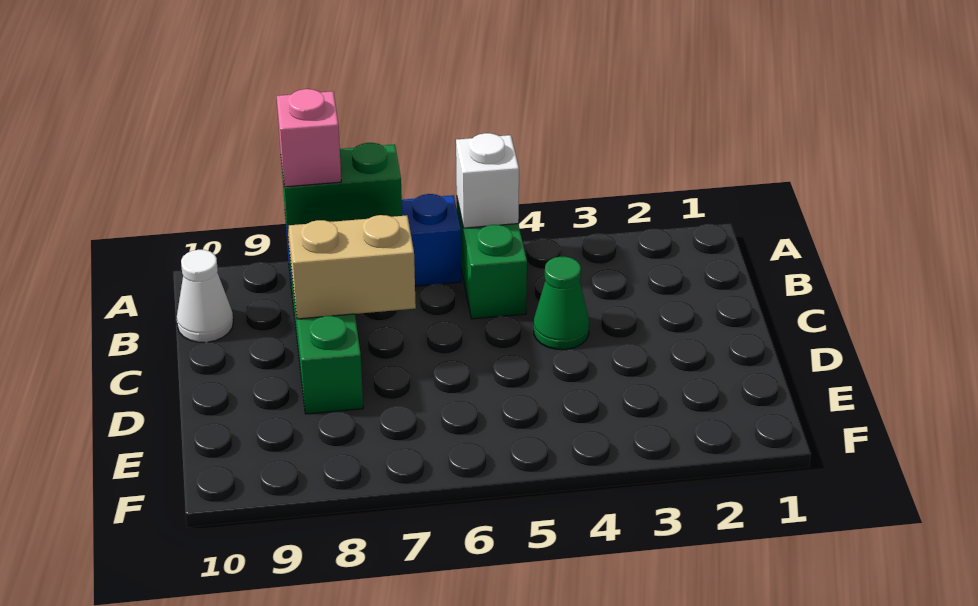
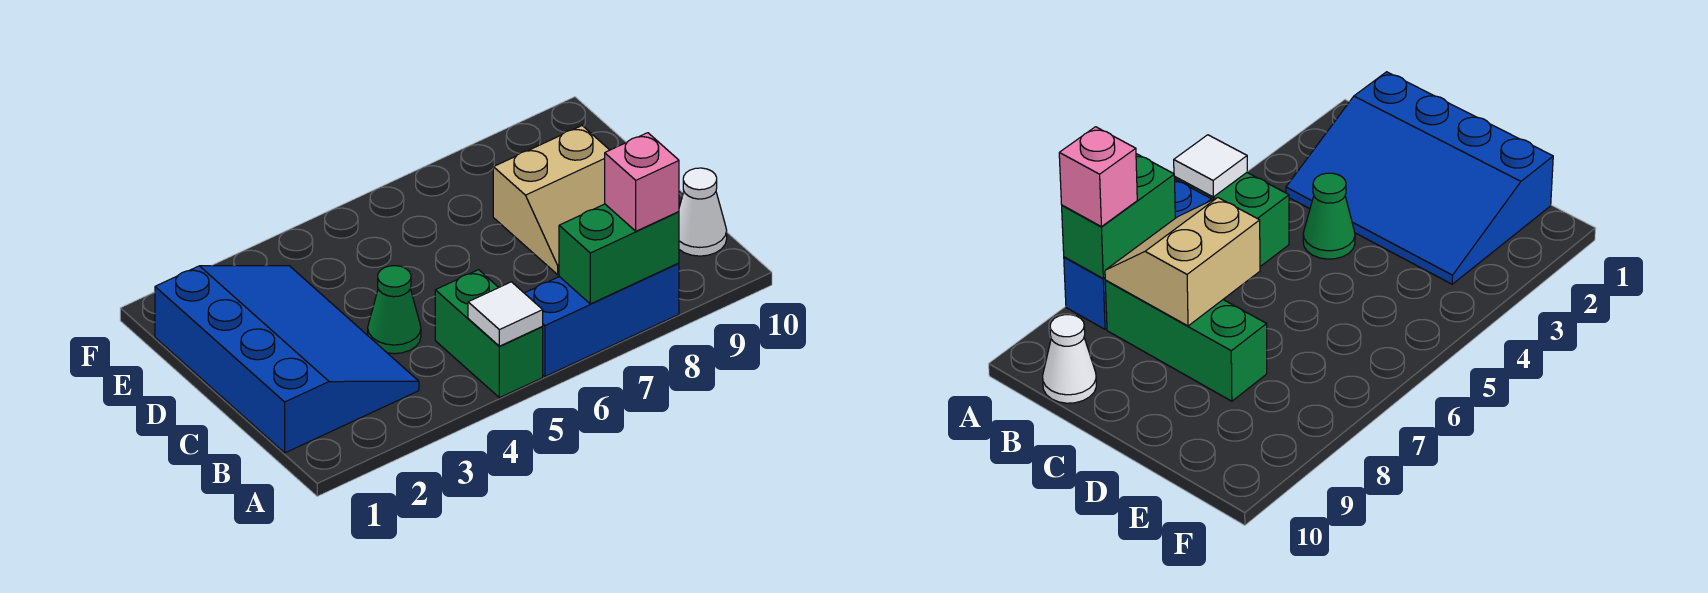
white 1x1 brick [456,133,519,228] -> white 1x1 tile [468,282,543,346]
none -> blue 3x4 slope [155,266,419,453]

